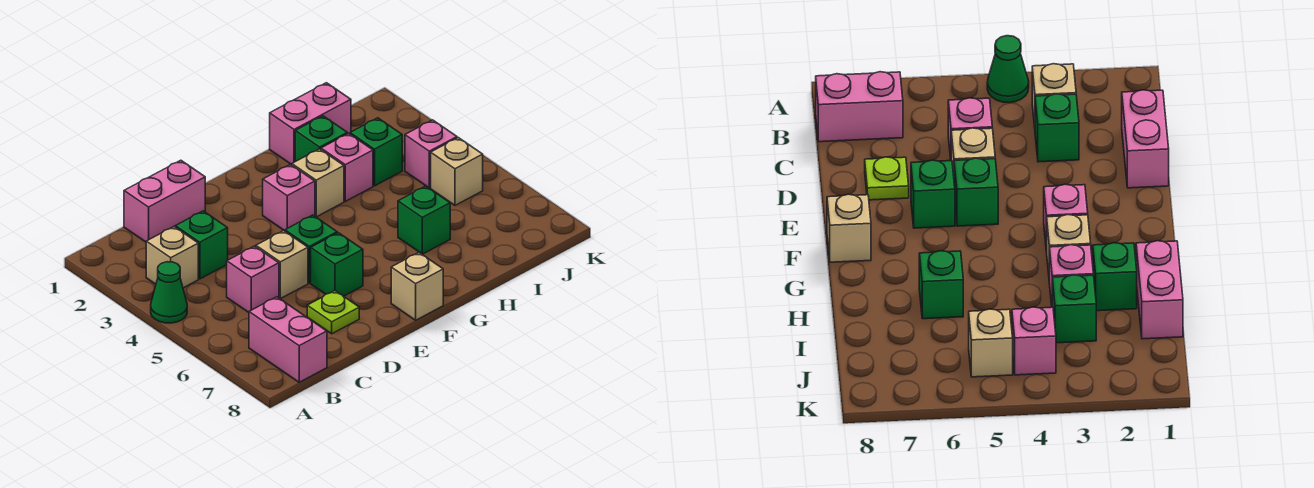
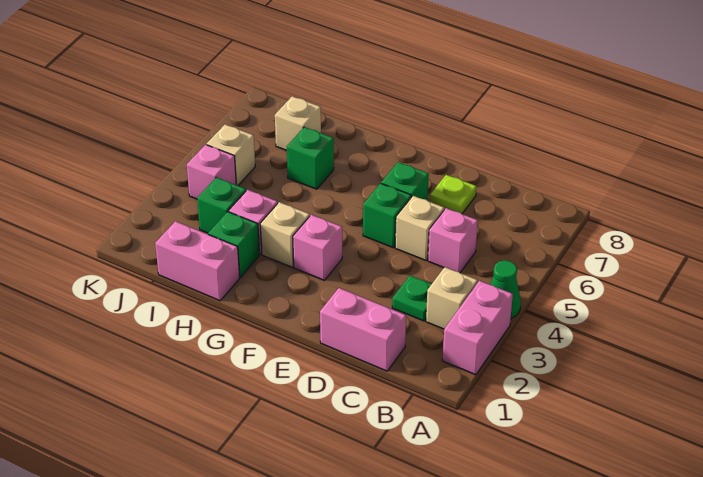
pink 1x2 brick [249,297,327,382] -> pink 1x2 brick moved to [442,281,513,375]
green 1x1 brick [175,211,228,279] -> green 1x1 plate [392,276,431,321]
tan 1x1 brick [391,252,443,320] -> tan 1x1 brick moved to [275,96,321,150]

